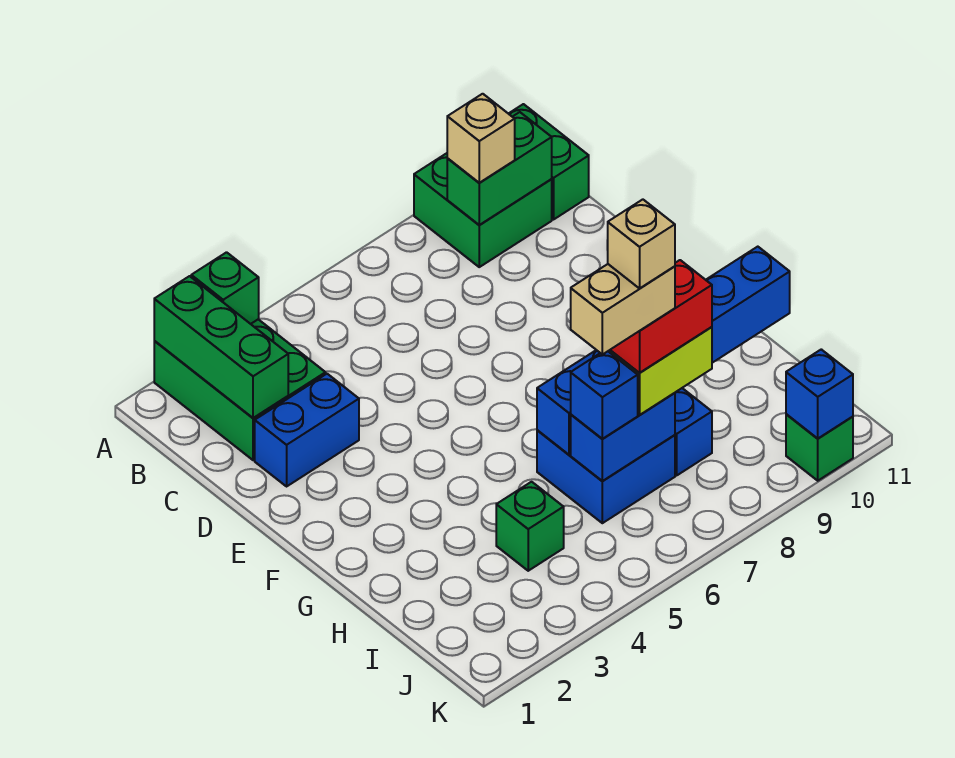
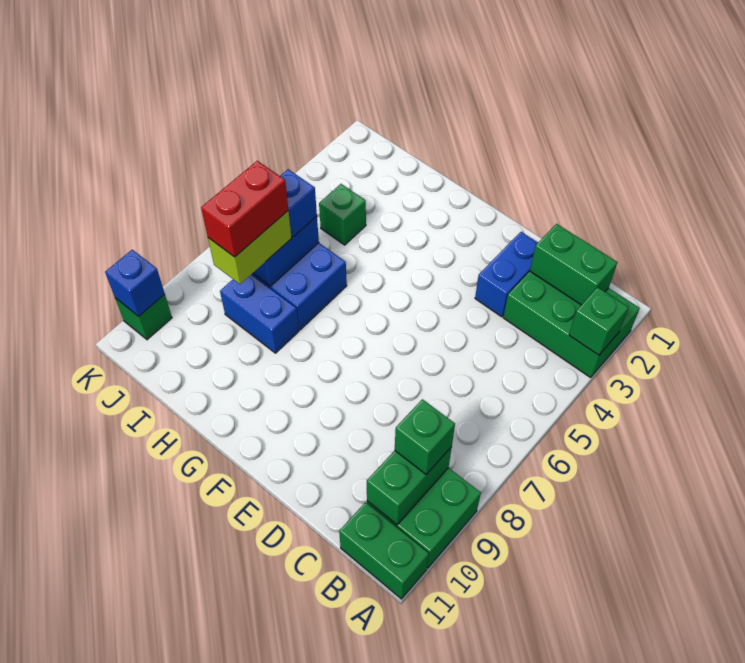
green 1x3 brick [154,276,288,418] -> green 1x2 brick [530,224,617,305]
tan 1x1 brick [447,94,515,183] -> green 1x1 brick [395,399,455,474]
blue 1x6 brick [537,247,790,455] -> none
tan 1x2 brick [571,264,675,354] -> none
tan 1x1 brick [608,199,675,288] -> none

